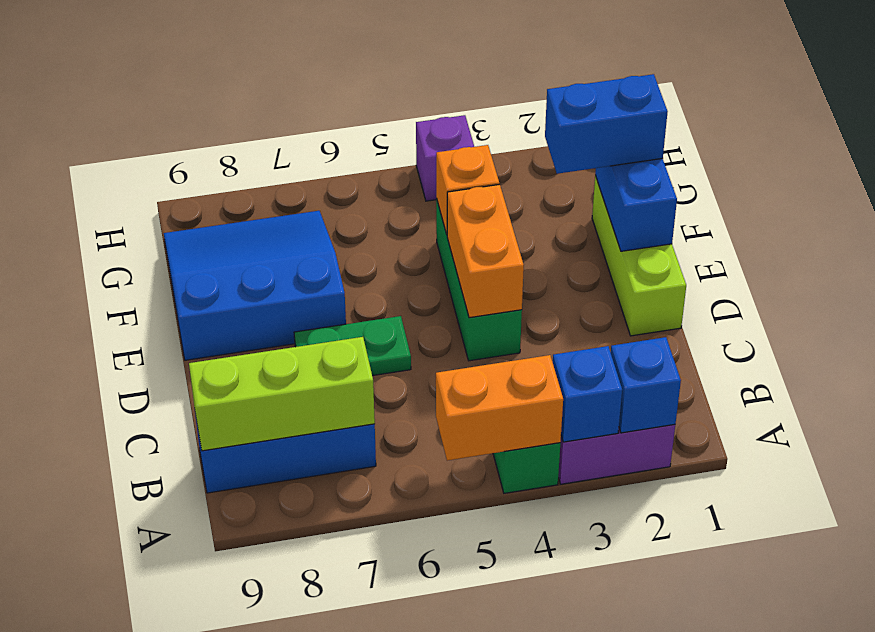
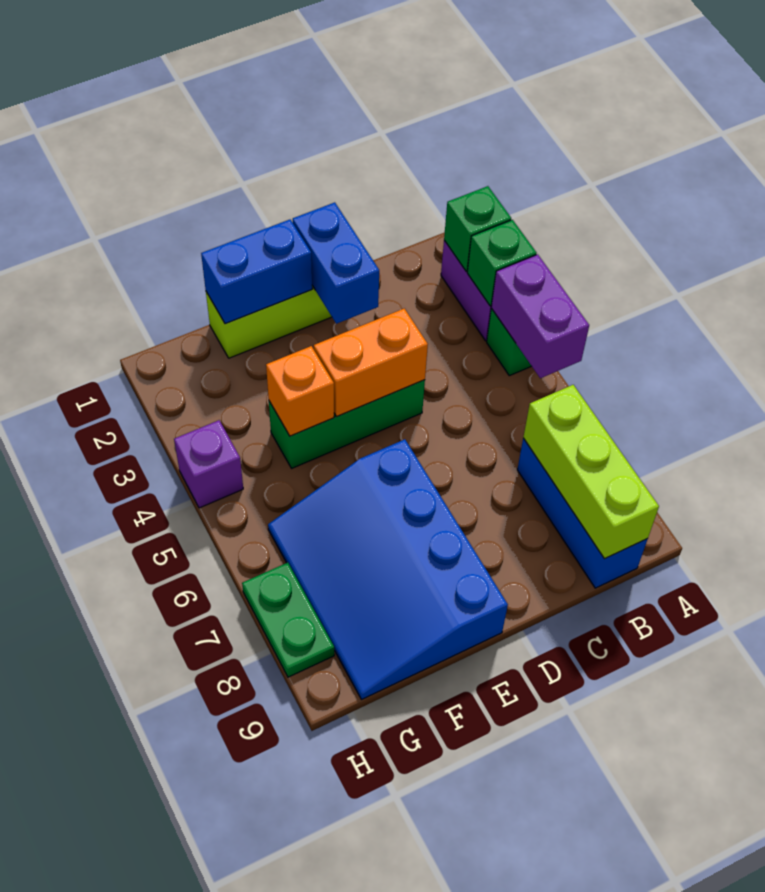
blue 1x1 brick [611,337,681,433] -> green 1x1 brick [444,186,511,271]
blue 1x1 brick [553,346,622,442] -> green 1x1 brick [467,220,536,306]
orange 1x2 brick [436,355,563,461] -> purple 1x2 brick [491,254,589,378]
green 1x2 plate [294,316,411,376] -> green 1x2 plate moved to [242,563,334,677]
blue 3x3 slope [164,211,346,360] -> blue 3x4 slope [268,439,508,700]
blue 1x2 brick [545,74,668,174] -> blue 1x2 brick moved to [293,202,379,324]

